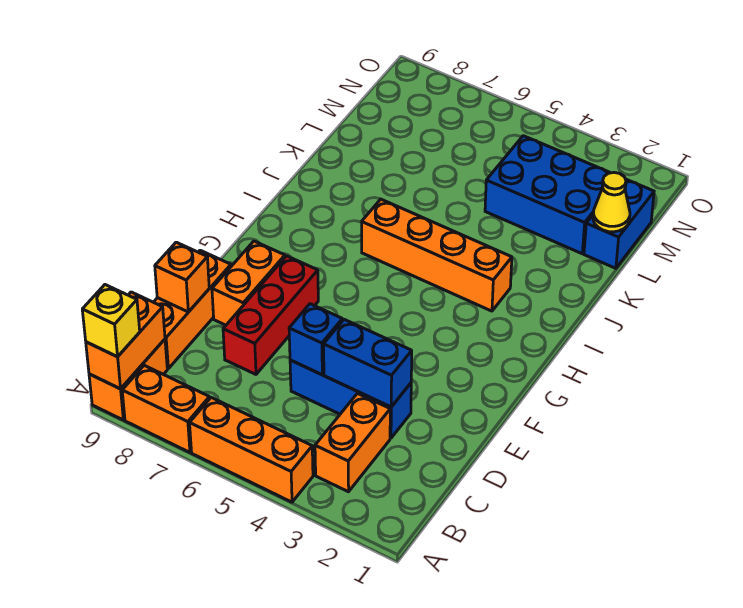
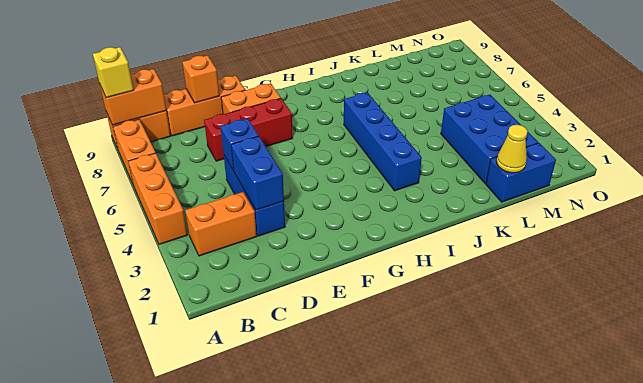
orange 1x4 brick [362,199,512,311] -> blue 1x4 brick [344,92,422,191]

